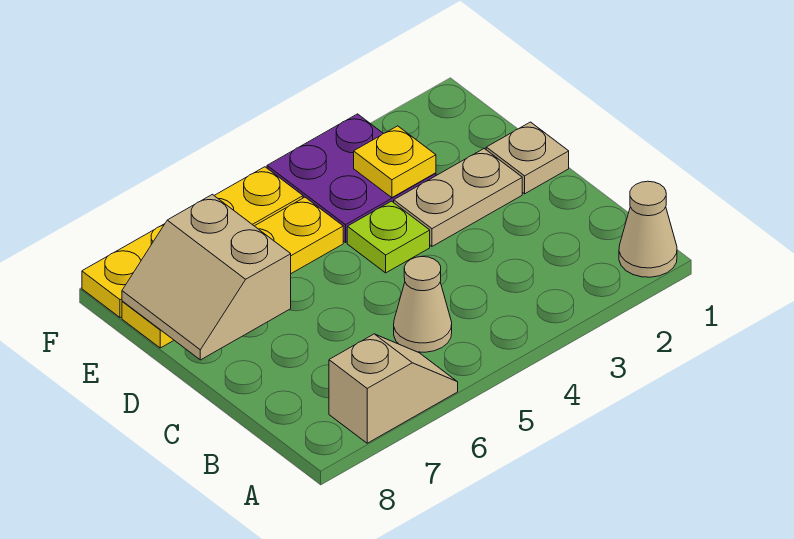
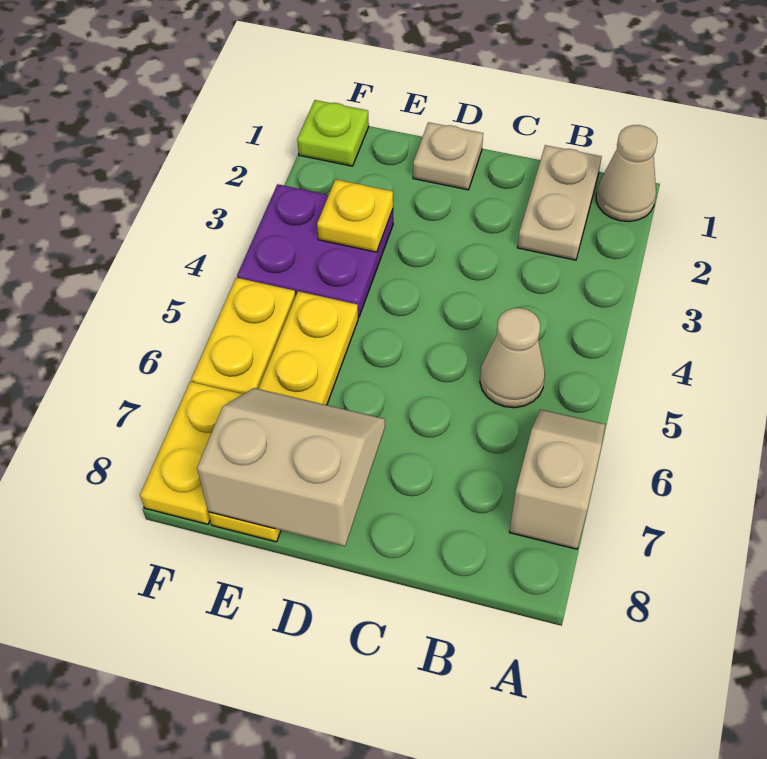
tan 1x2 plate [394,149,522,246] -> tan 1x2 plate moved to [518,145,602,260]
lime 1x1 plate [347,201,430,273] -> lime 1x1 plate moved to [297,100,369,166]
tan 2x2 slope [122,194,291,360] -> tan 2x2 slope turned to [197,388,385,546]

